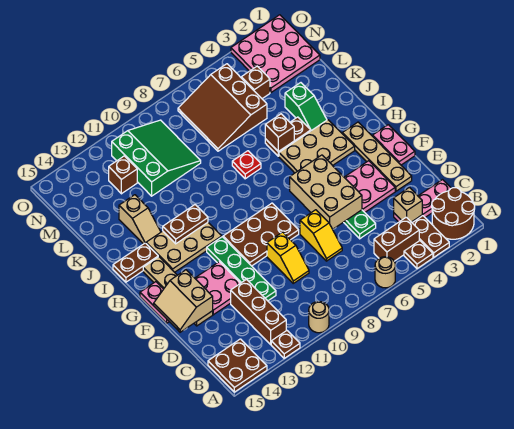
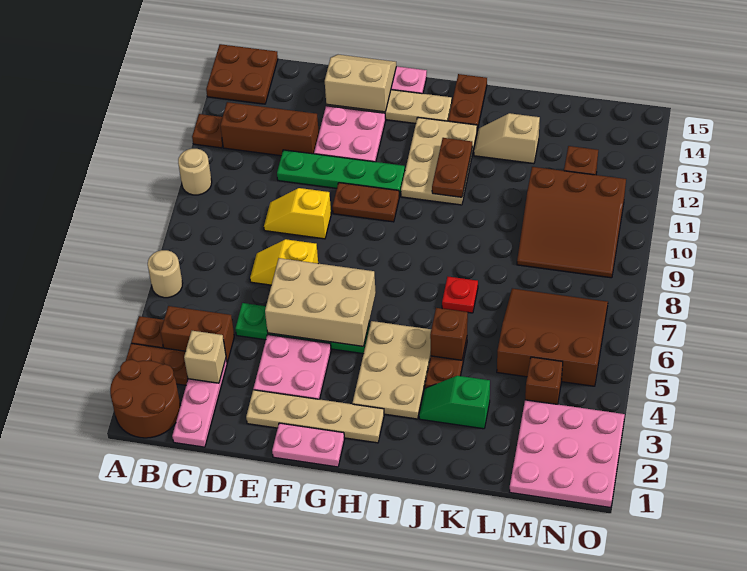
brown 1x2 brick [374,217,419,261] -> brown 1x2 brick turned to [161,306,234,362]
brown 2x3 plate [223,203,299,266] -> brown 1x2 plate [332,183,399,222]
green 3x3 slope [112,120,201,196] -> brown 3x3 slope [517,167,626,278]

